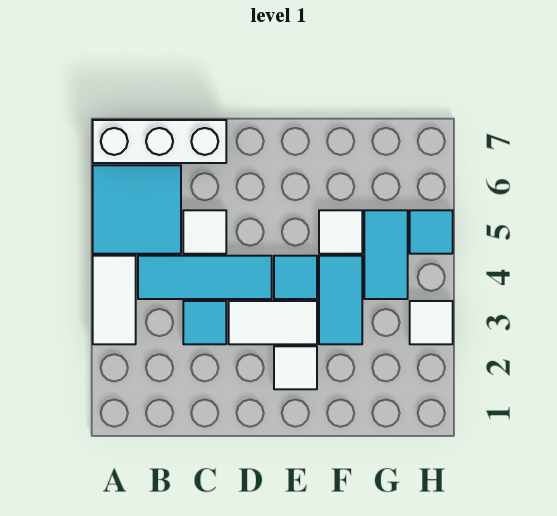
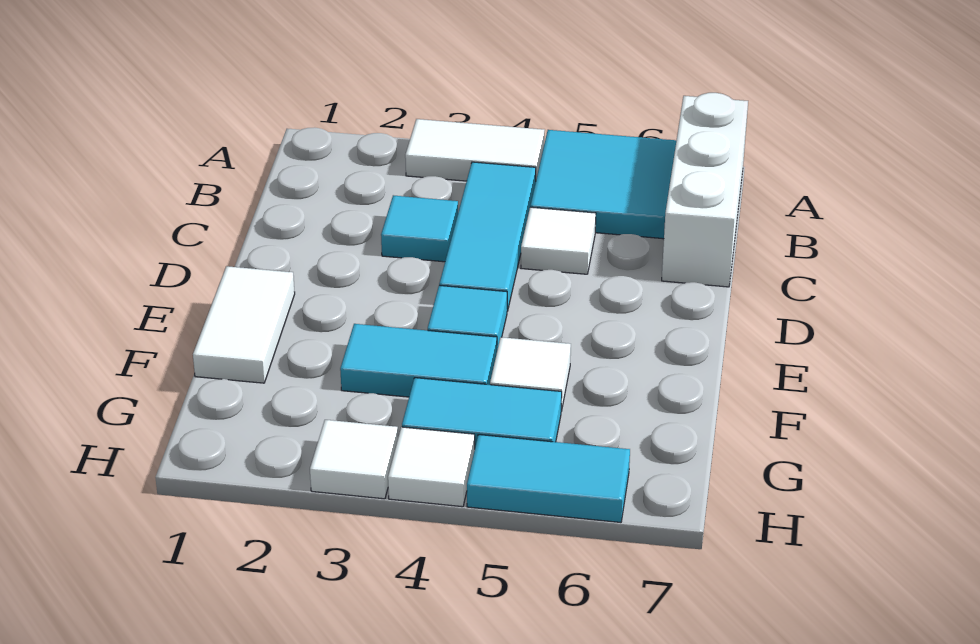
white 1x2 tile [229,301,317,344] -> white 1x2 tile moved to [193,266,295,383]
white 1x1 tile [274,346,317,389] -> white 1x1 tile moved to [388,427,475,507]
cyan 1x1 tile [410,210,453,254] -> cyan 1x2 tile [467,435,630,522]

